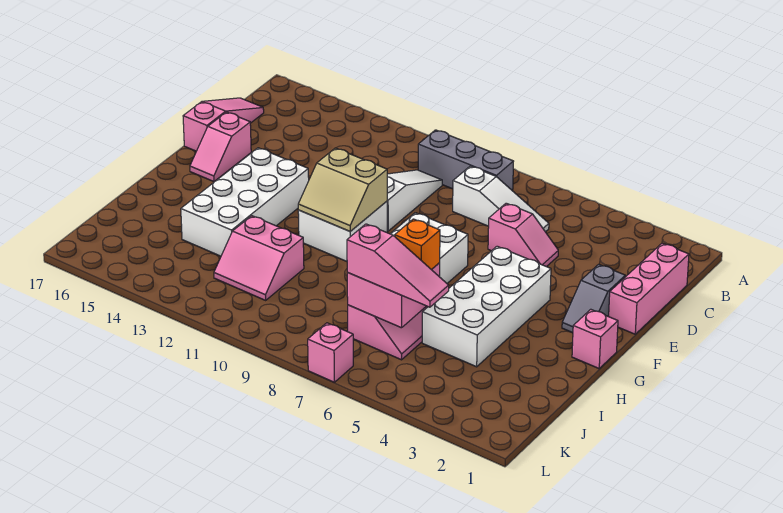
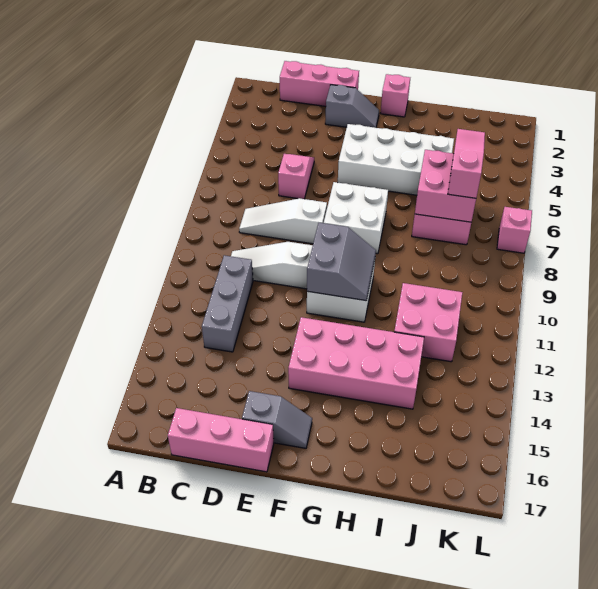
grey 1x3 brick [418,130,514,191] -> grey 1x3 brick moved to [202,255,253,352]
white 1x3 slope [453,166,549,232] -> white 1x3 slope turned to [239,198,327,244]
pink 1x3 slope [183,98,264,151] -> pink 1x3 brick [168,408,274,472]
pink 1x2 slope [190,112,251,182] -> grey 1x2 slope [242,391,312,448]
tan 2x2 slope [298,148,387,231] -> grey 2x2 slope [307,223,376,301]
white 2x4 brick [181,148,309,256] -> pink 2x4 brick [288,317,424,409]
orange 1x1 brick [395,219,440,270] -> none
pink 2x2 slope [214,216,304,300] -> pink 2x2 brick [394,283,463,362]

